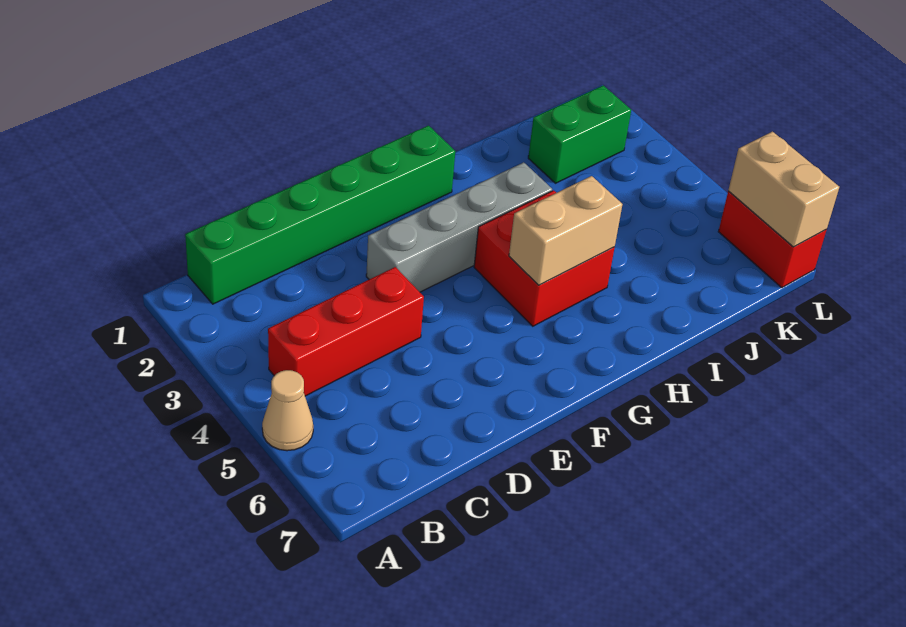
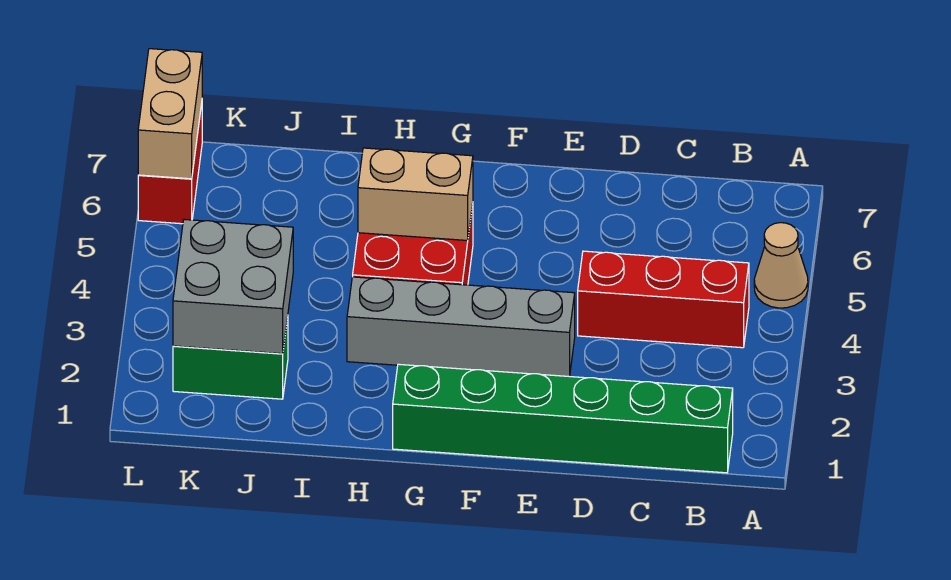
none -> grey 2x2 brick [173,220,293,354]

